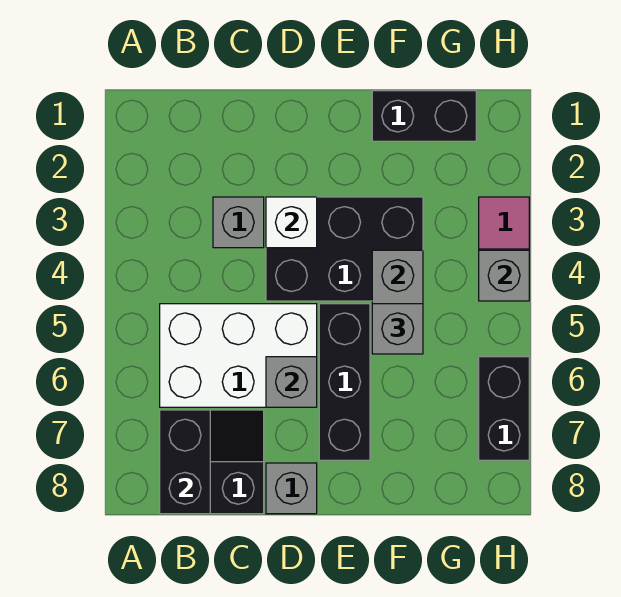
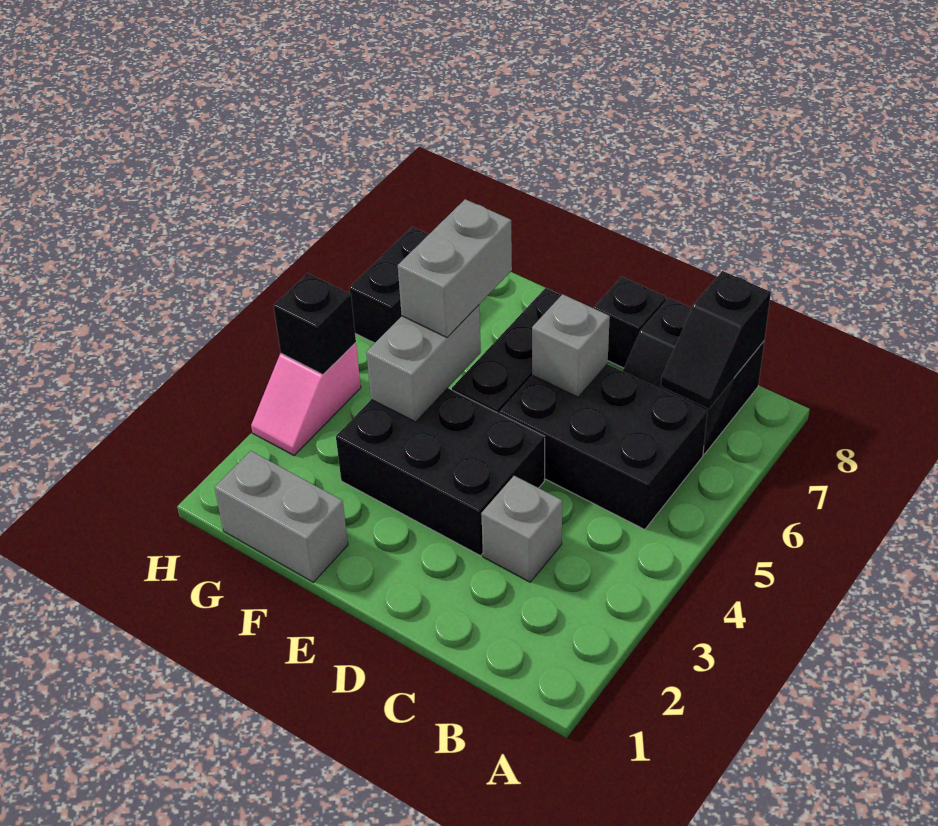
white 2x3 brick [160,304,317,407] -> black 2x3 brick [500,364,707,530]
black 1x2 brick [160,410,210,514] -> black 1x2 slope [661,271,771,409]
white 1x1 brick [266,197,317,248] -> none
grey 1x1 brick [266,463,317,514] -> black 1x1 brick [594,277,666,368]
black 1x2 brick [372,91,476,141] -> grey 1x2 brick [214,451,348,582]
grey 1x1 brick [372,304,423,354] -> grey 1x2 brick [398,199,512,337]
grey 1x1 brick [479,250,529,301] -> black 1x1 brick [274,273,356,375]

